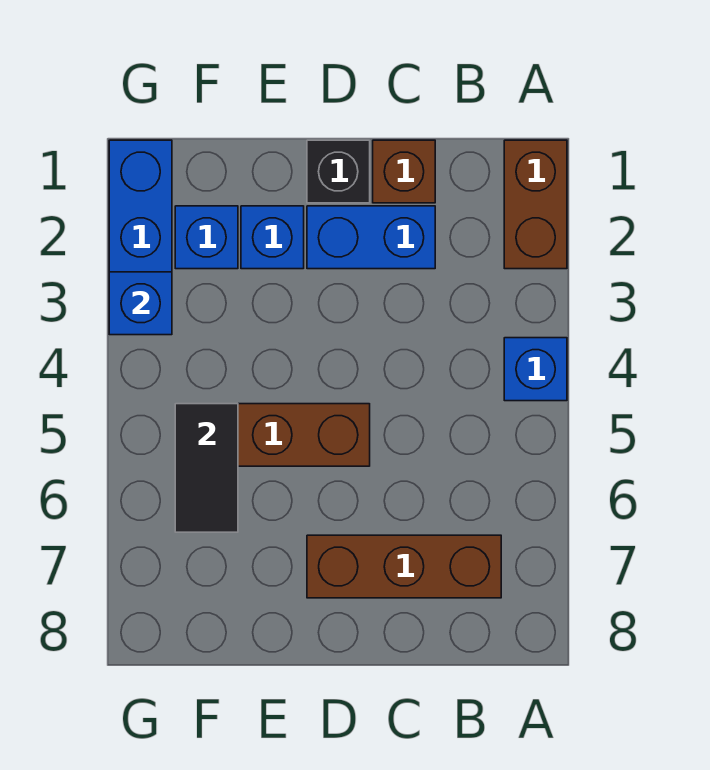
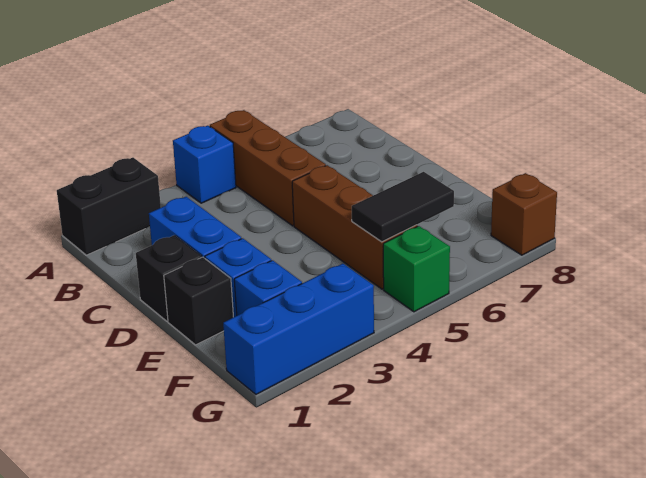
brown 1x2 brick [504,140,567,269] -> black 1x2 brick [57,158,161,255]
brown 1x3 brick [307,535,501,598] -> brown 1x3 brick moved to [210,110,326,226]
brown 1x1 brick [373,140,435,203] -> brown 1x1 brick moved to [491,173,557,255]
none -> black 1x1 brick [164,257,233,345]
blue 1x1 brick [109,272,172,335] -> none
none -> green 1x1 brick [383,226,450,312]

